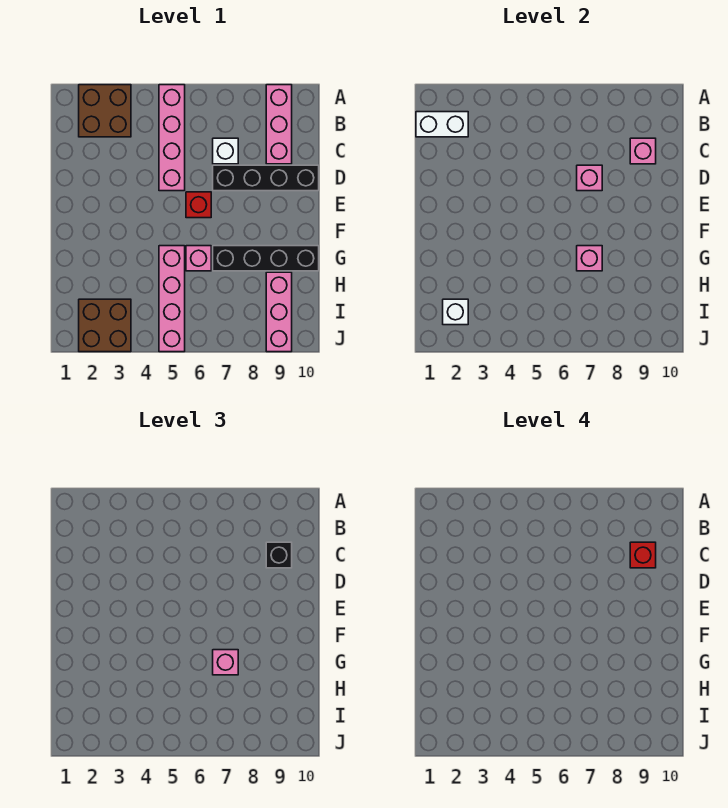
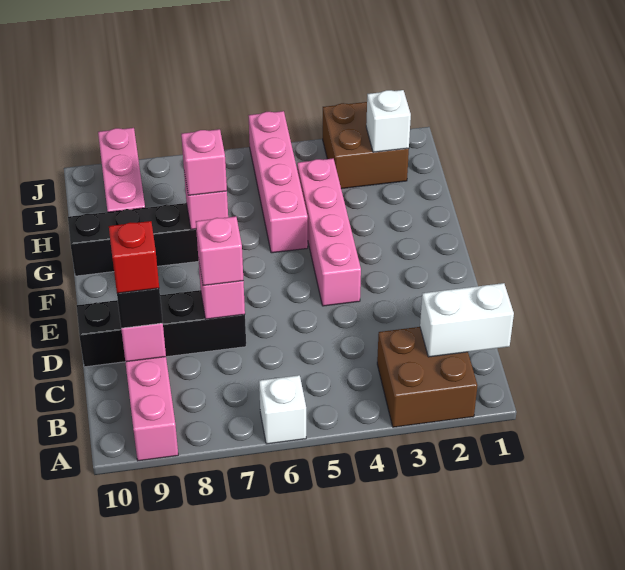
pink 1x4 brick [159,85,185,191] -> pink 1x4 brick moved to [297,159,361,306]
white 1x1 brick [213,138,238,164] -> white 1x1 brick moved to [259,375,306,444]
red 1x1 brick [186,192,211,218] -> none
pink 1x1 brick [186,246,211,271] -> pink 1x1 brick moved to [196,216,243,286]

